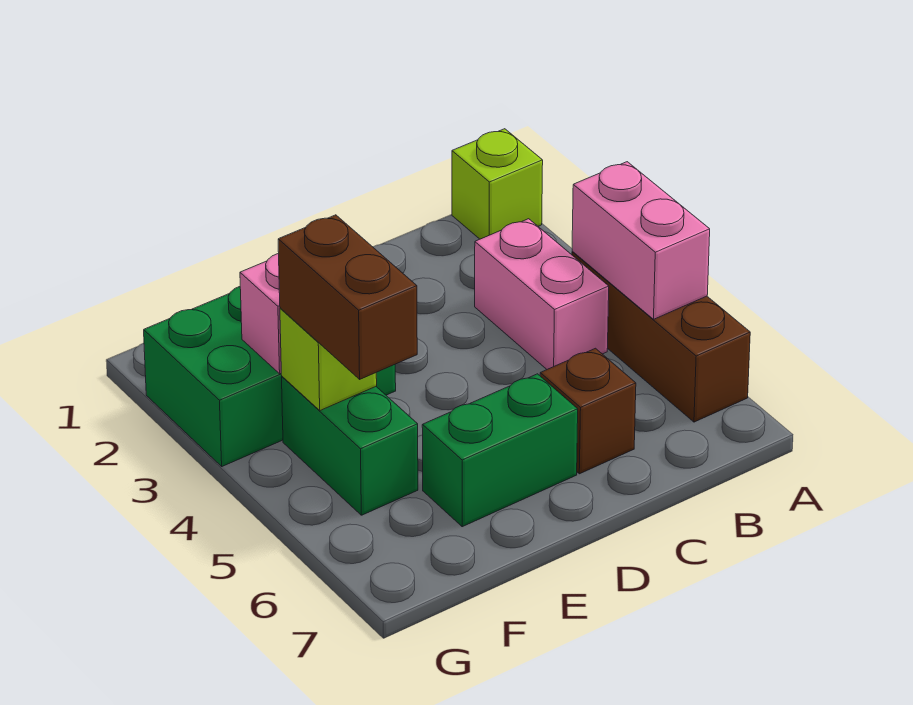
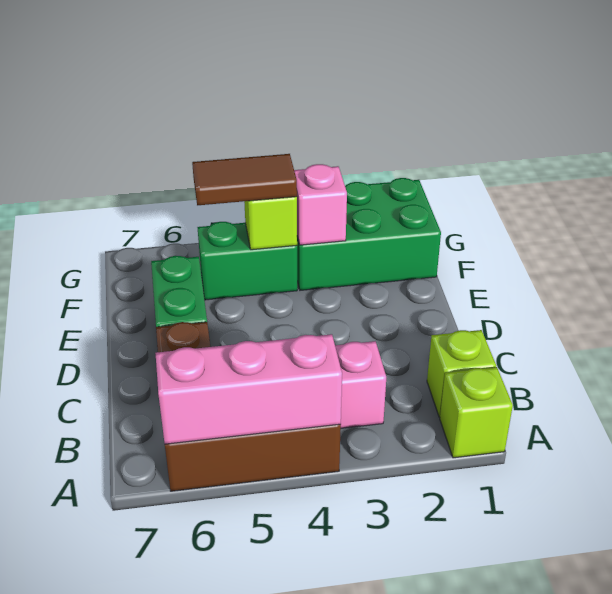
pink 1x2 brick [572,162,710,319] -> pink 1x3 brick [155,334,342,444]
none -> lime 1x1 brick [427,330,496,417]
green 2x3 brick [144,287,396,466] -> green 2x3 brick turned to [297,178,441,290]
brown 1x2 brick [278,215,417,379] -> brown 1x2 tile [192,154,297,205]

